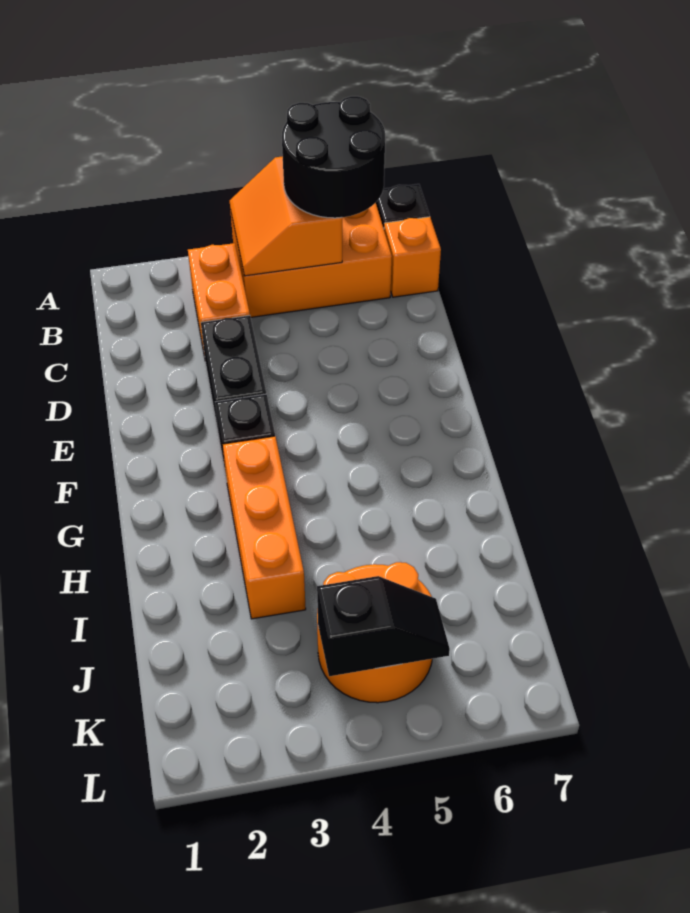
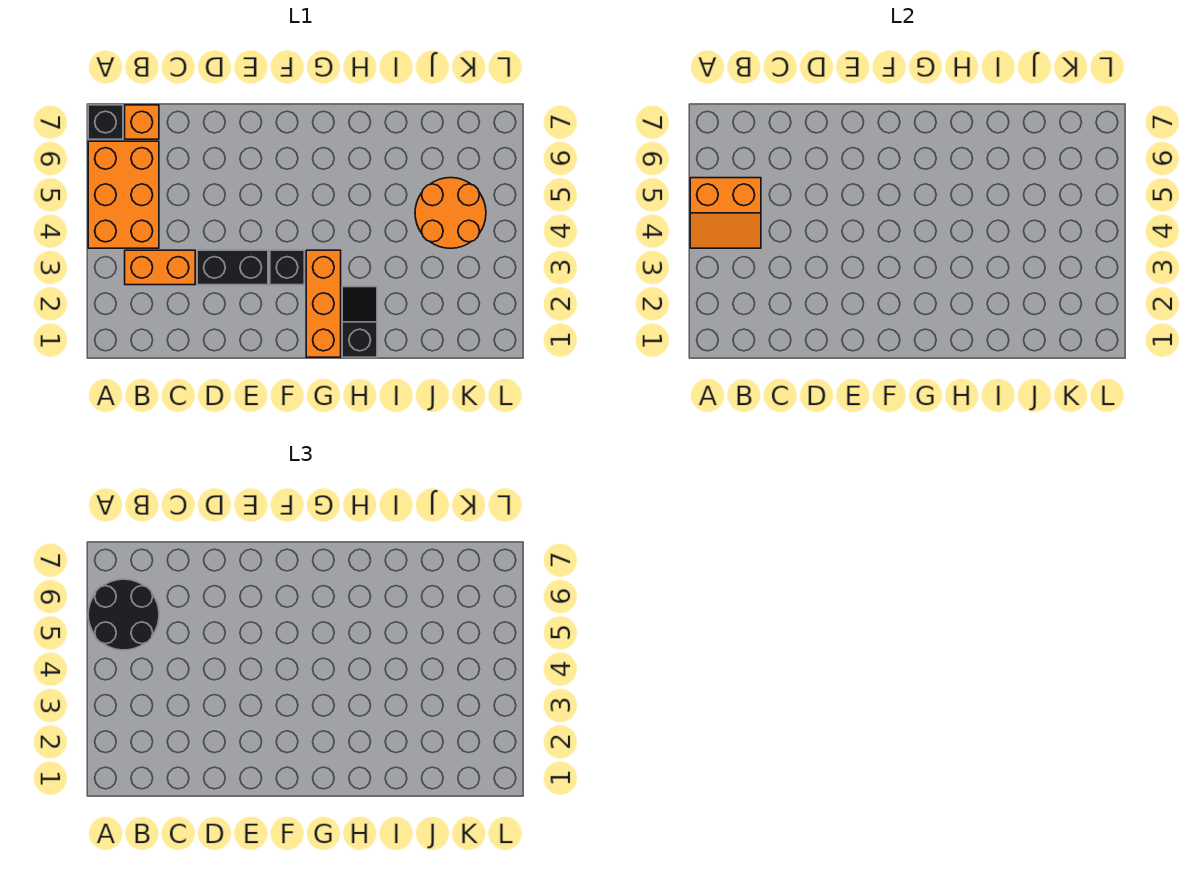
orange 1x3 brick [223,436,306,619] -> orange 1x3 brick turned to [306,250,341,357]
black 1x2 slope [317,576,450,676] -> black 1x2 slope moved to [342,287,377,357]

